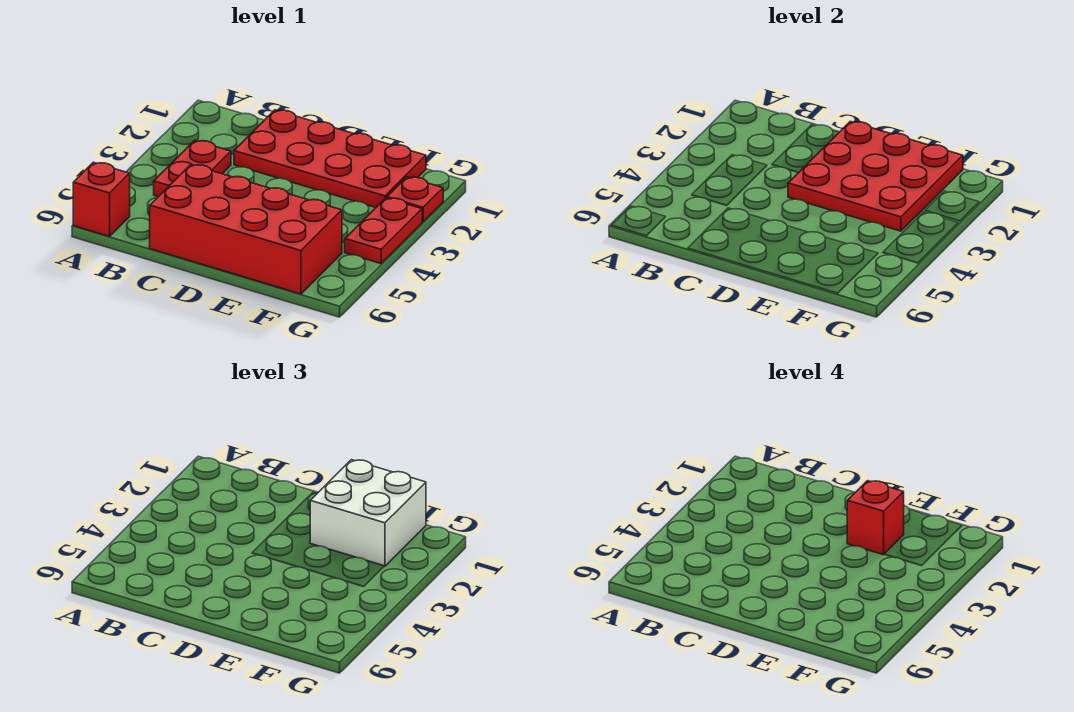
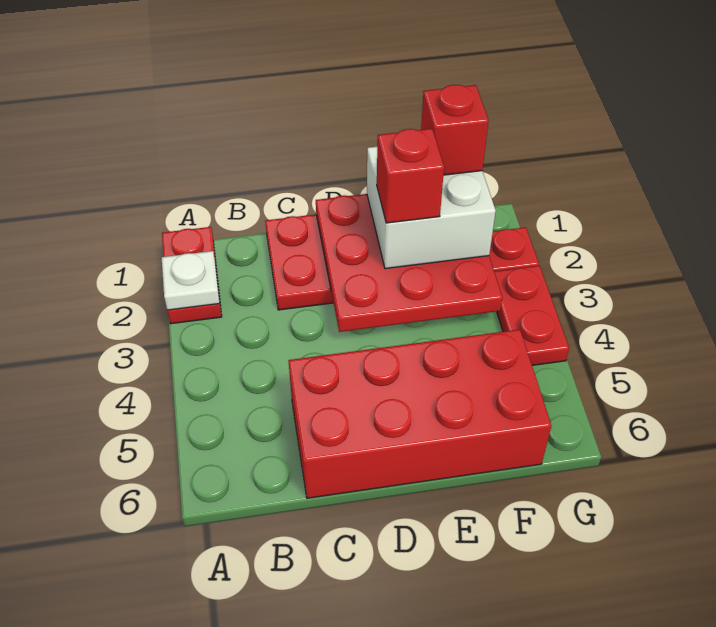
none -> white 1x1 plate [161,251,220,310]
red 1x1 brick [73,162,130,236] -> red 1x1 brick moved to [421,85,489,175]
red 1x2 plate [154,140,231,197] -> red 1x2 plate moved to [162,227,222,324]

